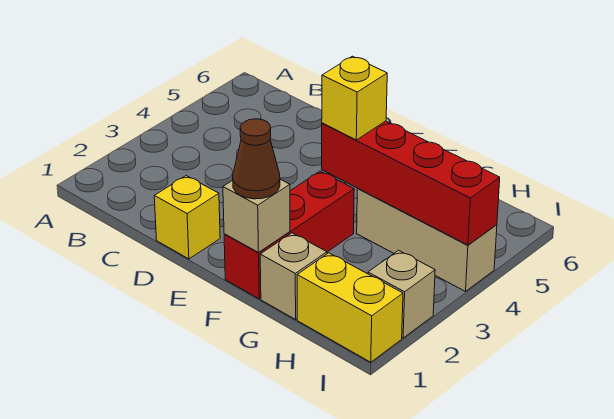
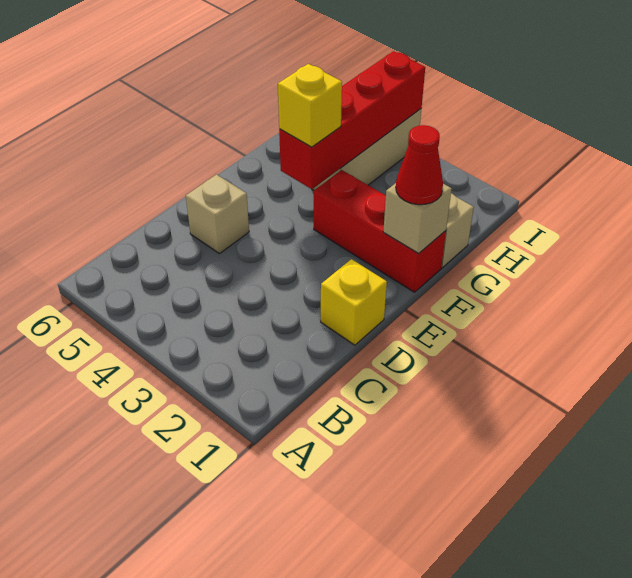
brown 1x1 cone [233,119,280,199] -> red 1x1 cone [396,125,443,205]
yellow 1x2 brick [297,253,403,362] -> none
tan 1x1 brick [368,250,435,338] -> tan 1x1 brick moved to [186,175,249,254]

